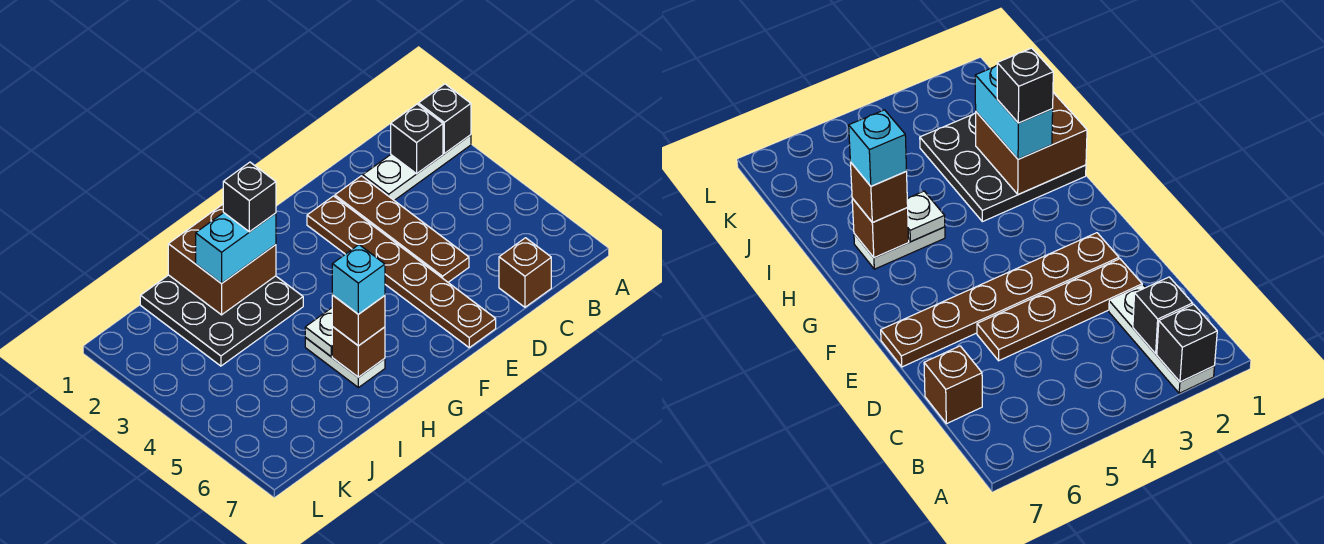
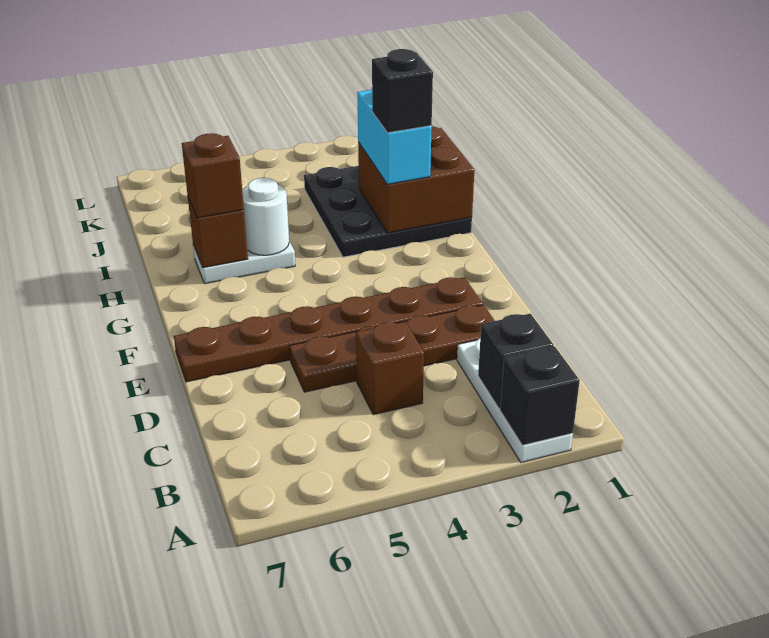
brown 1x1 brick [499,238,551,307] -> brown 1x1 brick moved to [356,321,424,415]
white 1x1 plate [305,308,333,356] -> white 1x1 round brick [242,178,289,255]
cyan 1x1 brick [332,245,385,314] -> none

